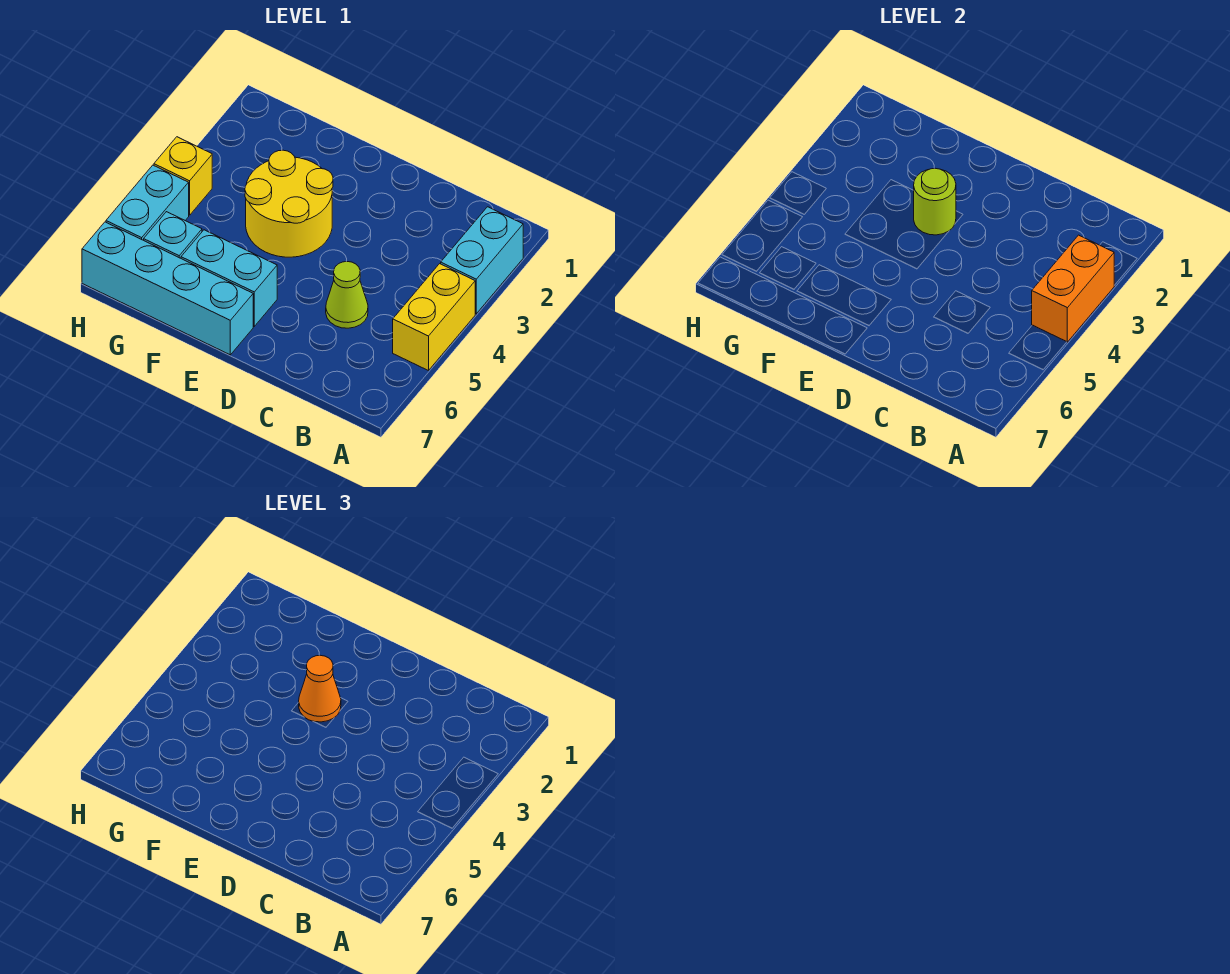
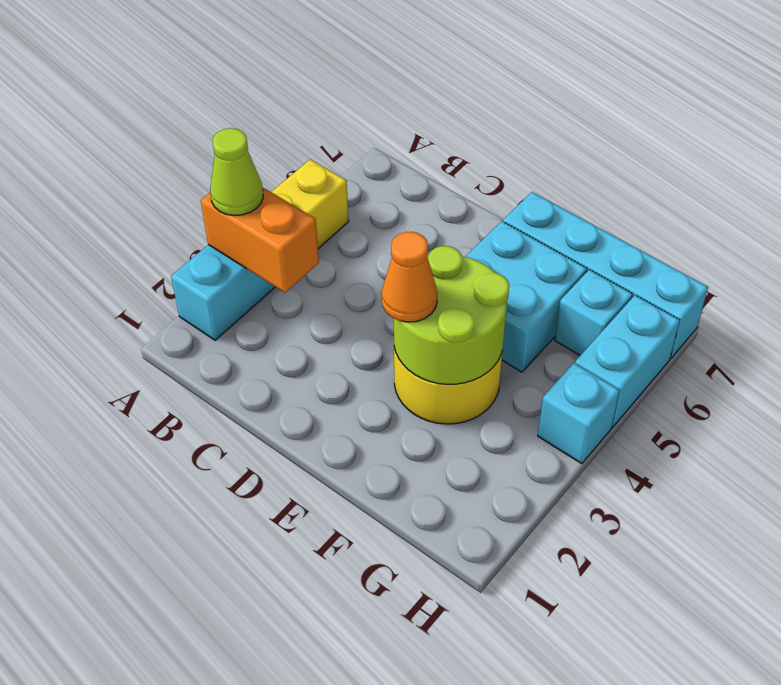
orange 1x2 brick [1032,235,1114,342] -> orange 1x2 brick turned to [201,187,319,293]
lime 1x1 cone [326,261,368,328] -> lime 1x1 cone moved to [210,128,263,216]
lime 1x1 round brick [914,168,956,235] -> lime 2x2 round brick [394,246,509,384]
cyan 1x2 brick [181,230,277,326] -> cyan 2x2 brick [465,221,587,372]
yellow 1x1 brick [154,137,212,215] -> cyan 1x1 brick [538,363,619,464]

